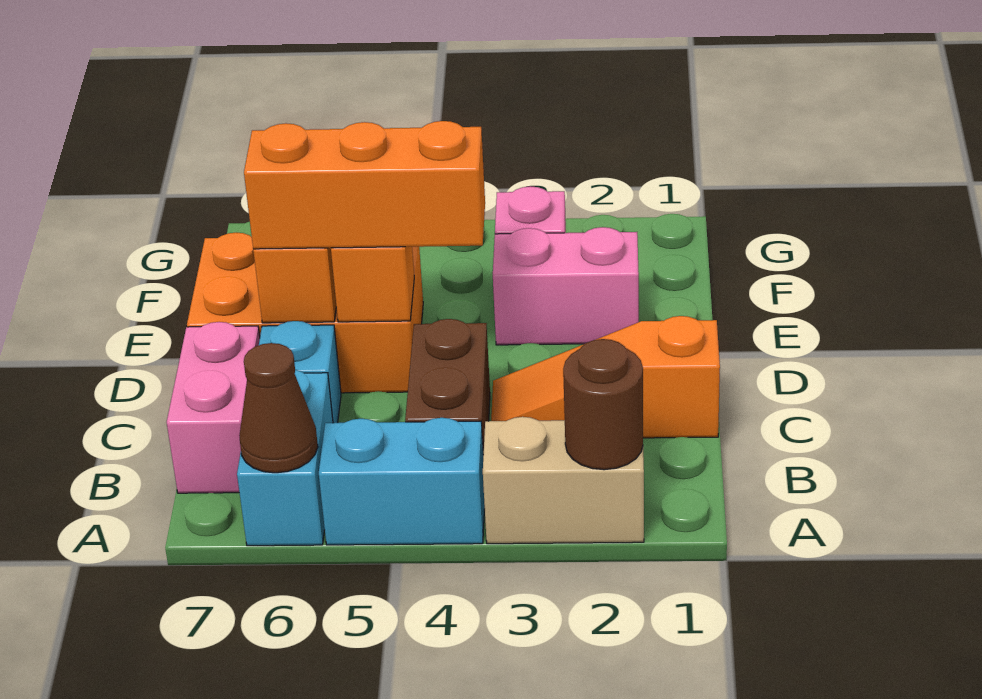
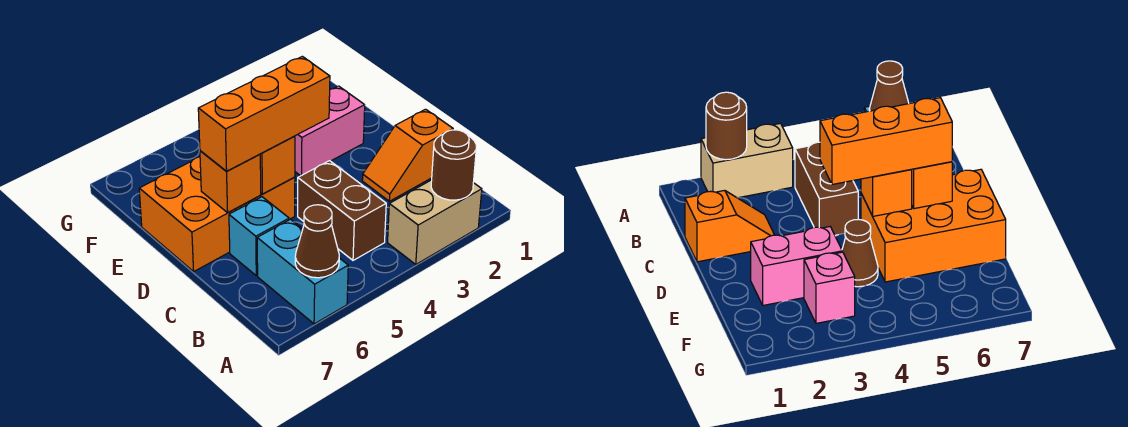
cyan 1x2 brick [319,418,485,545] -> none
pink 1x2 brick [167,322,260,493] -> none
orange 1x3 slope [491,316,720,438] -> orange 1x2 slope [362,109,453,201]
none -> brown 1x1 cone [842,219,878,287]

